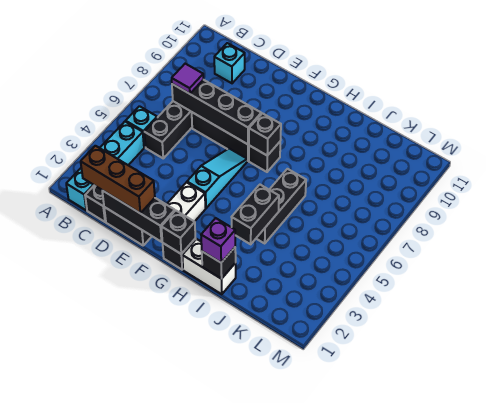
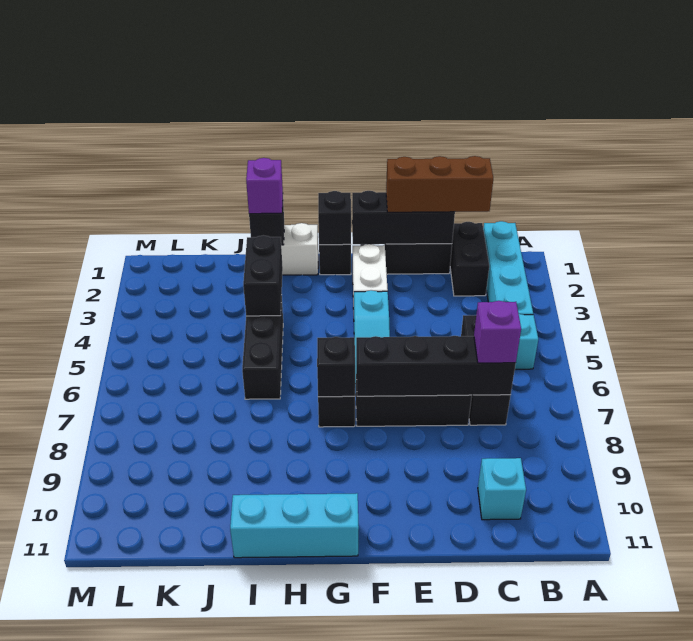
purple 1x1 tile [172,64,203,94] -> purple 1x1 brick [474,301,521,363]
none -> cyan 1x3 brick [230,493,359,558]

